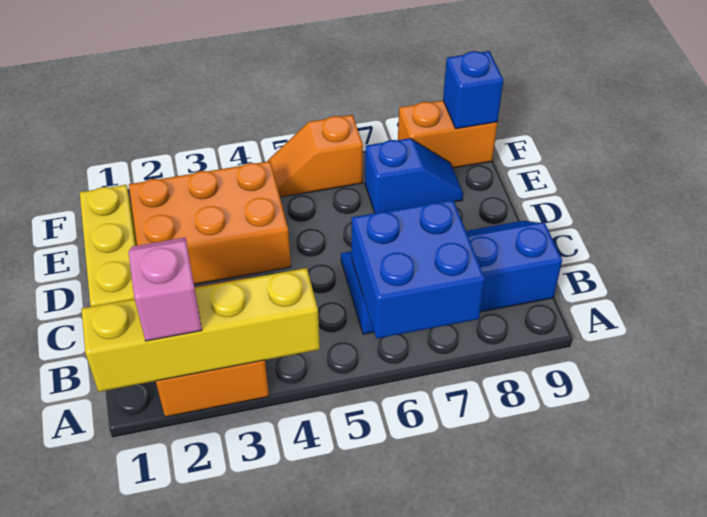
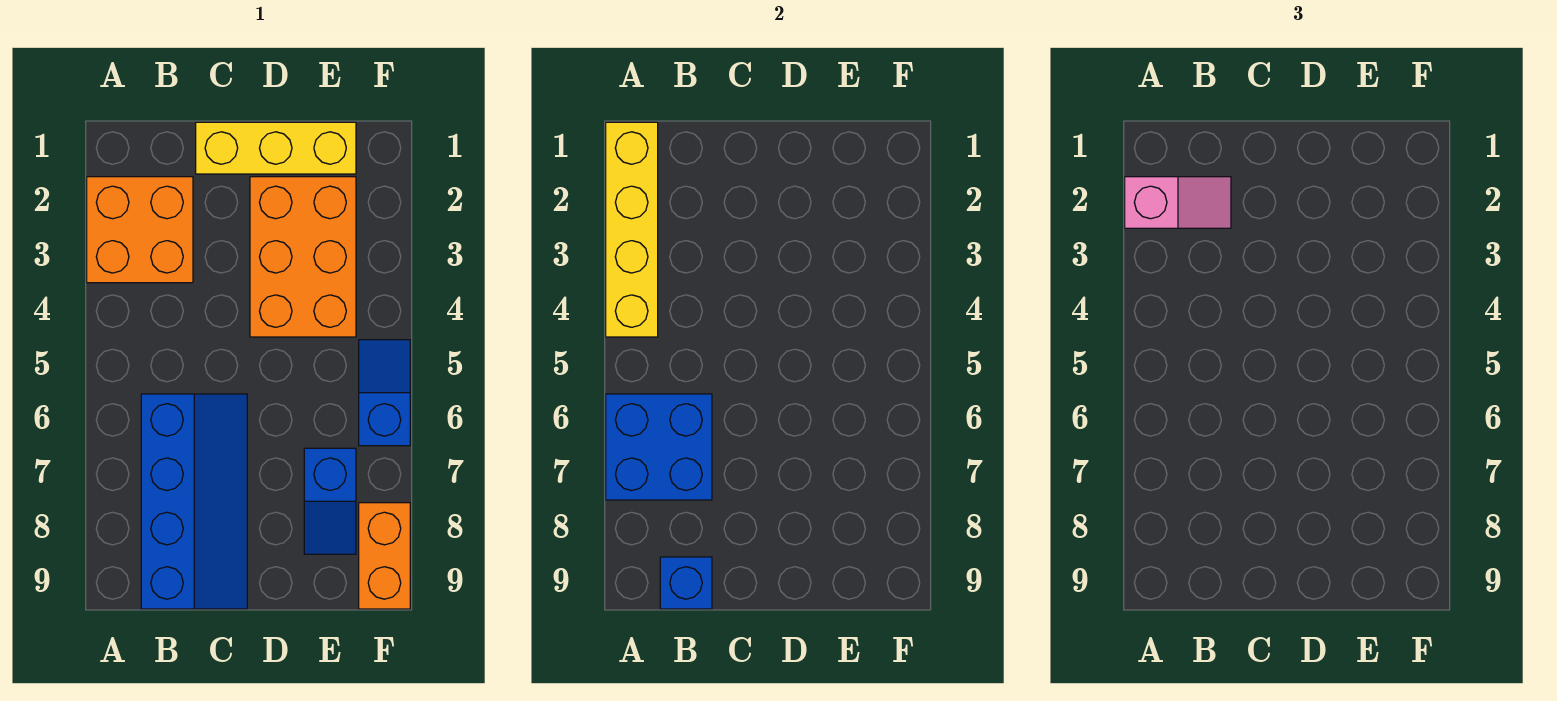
orange 1x2 slope [268,115,363,197] -> blue 1x2 slope [359,340,410,446]
blue 1x1 brick [443,51,503,129] -> blue 1x1 brick moved to [660,557,712,609]

